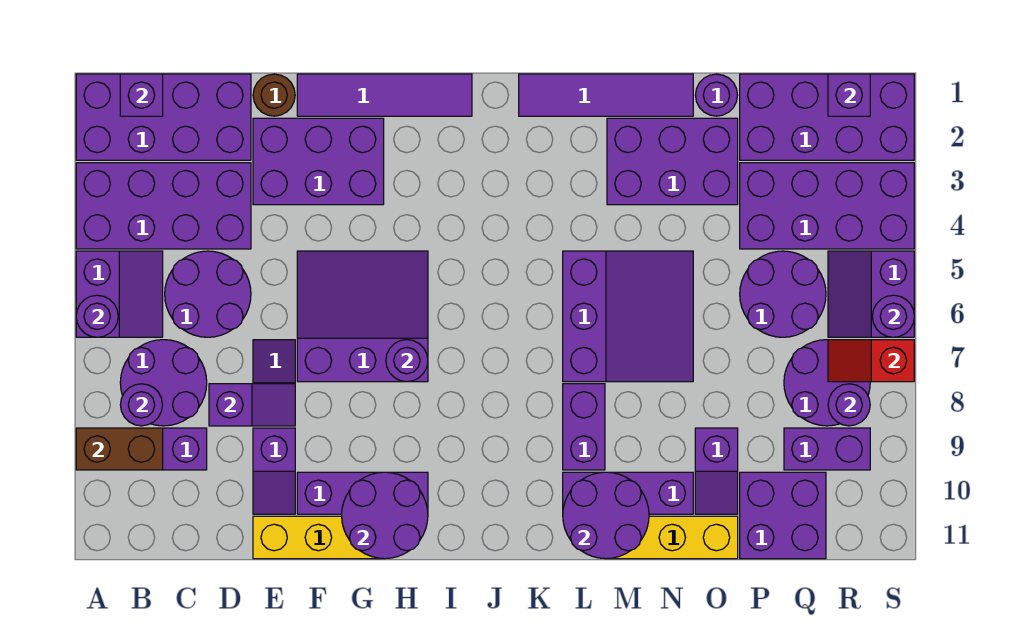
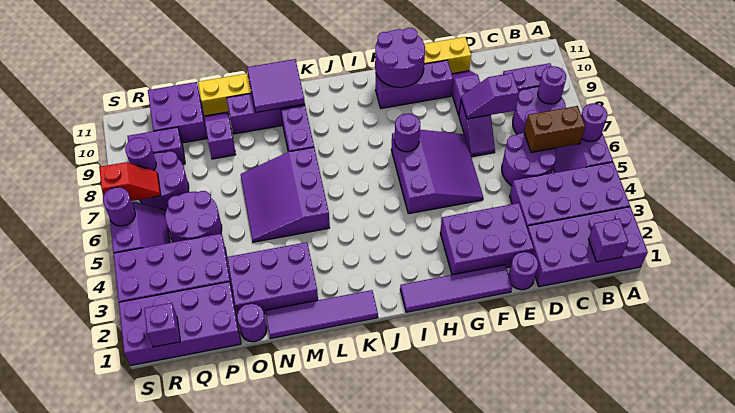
brown 1x2 brick [76,428,163,470] -> brown 1x2 brick moved to [524,106,585,152]
brown 1x1 round brick [253,74,295,116] -> purple 1x1 round brick [509,252,538,290]
purple 3x3 slope [297,251,428,382] -> purple 3x3 slope turned to [391,130,483,214]
purple 2x2 round brick [563,472,649,559] -> purple 2x2 tile [247,59,305,112]

